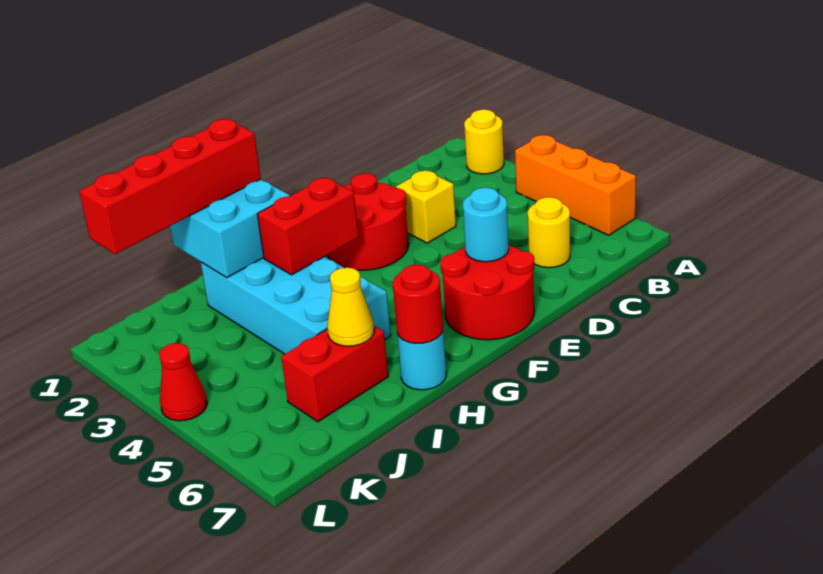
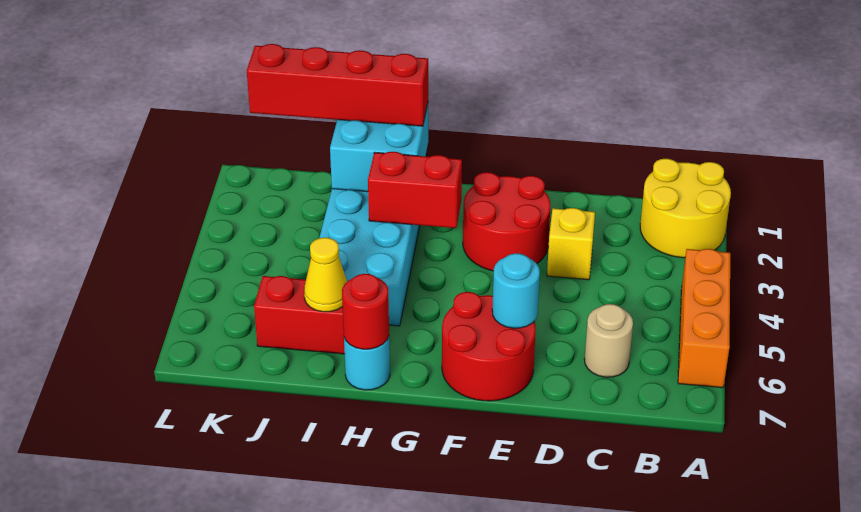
yellow 1x1 round brick [464,110,504,174] -> yellow 2x2 round brick [640,159,731,258]
yellow 1x1 round brick [528,197,570,268] -> tan 1x1 round brick [584,304,633,377]
red 1x1 cone [159,343,207,421] -> none

